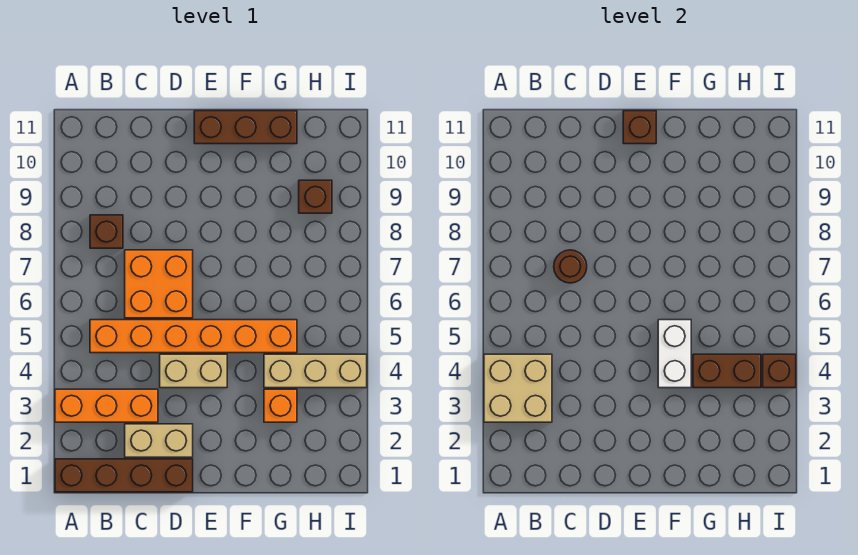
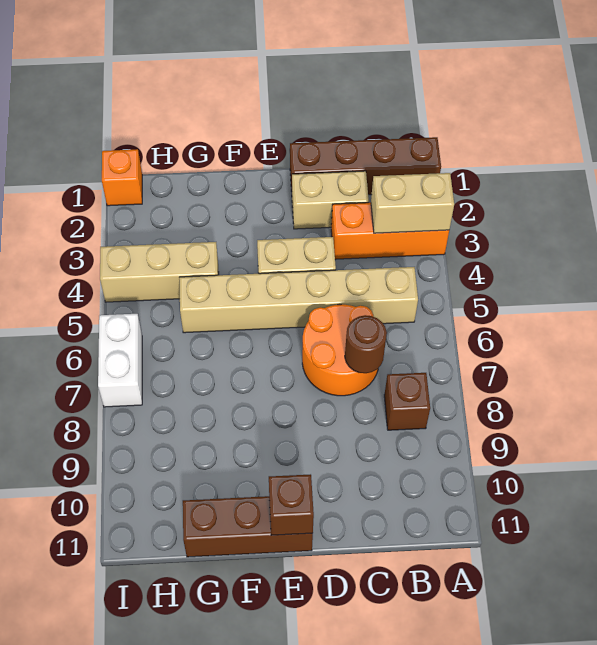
tan 2x2 brick [484,354,552,422] -> tan 1x2 brick [371,173,454,233]
orange 1x6 brick [90,320,297,353] -> tan 1x6 brick [179,267,418,333]
orange 2x2 brick [125,250,193,318] -> orange 2x2 round brick [302,305,378,396]
white 1x2 brick [658,320,691,388] -> white 1x2 brick moved to [98,314,142,407]
orange 1x1 brick [264,389,297,422] -> orange 1x1 brick moved to [102,149,142,206]
brown 1x2 brick [693,354,761,388] -> none
brown 1x1 brick [299,180,332,213] -> none
brown 1x1 brick [763,354,796,388] -> none

